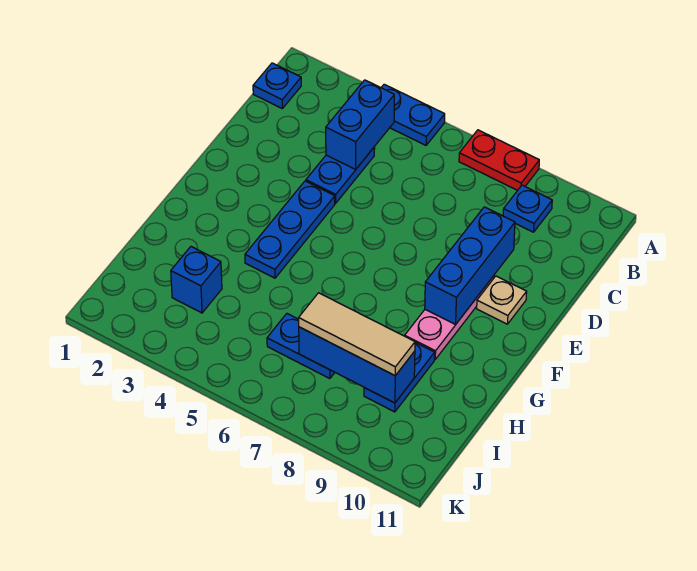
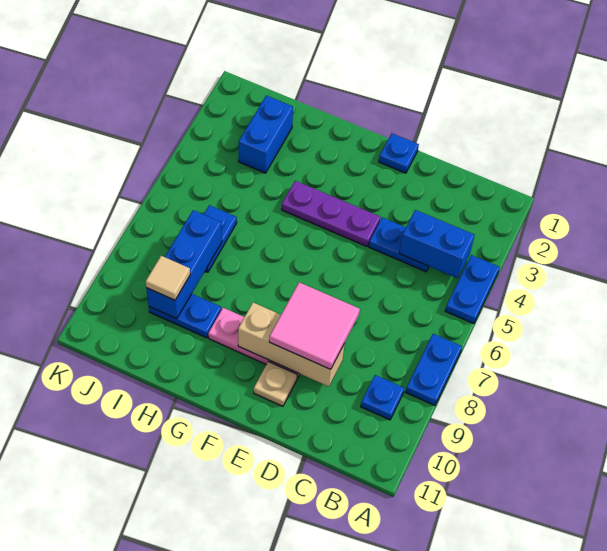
red 1x2 plate [459,130,539,190] -> blue 1x2 plate [406,334,462,405]
blue 1x1 plate [253,63,301,108] -> blue 1x1 plate moved to [379,133,419,173]
none -> pink 2x2 tile [269,282,360,369]
blue 1x3 brick [425,207,515,325] -> tan 1x3 brick [238,303,345,387]
blue 1x3 plate [245,181,335,278] -> purple 1x3 plate [282,181,381,246]
blue 1x1 brick [171,247,222,313] -> blue 1x2 brick [239,96,293,173]
tan 1x3 tile [299,293,415,376] -> tan 1x1 tile [146,256,190,300]

